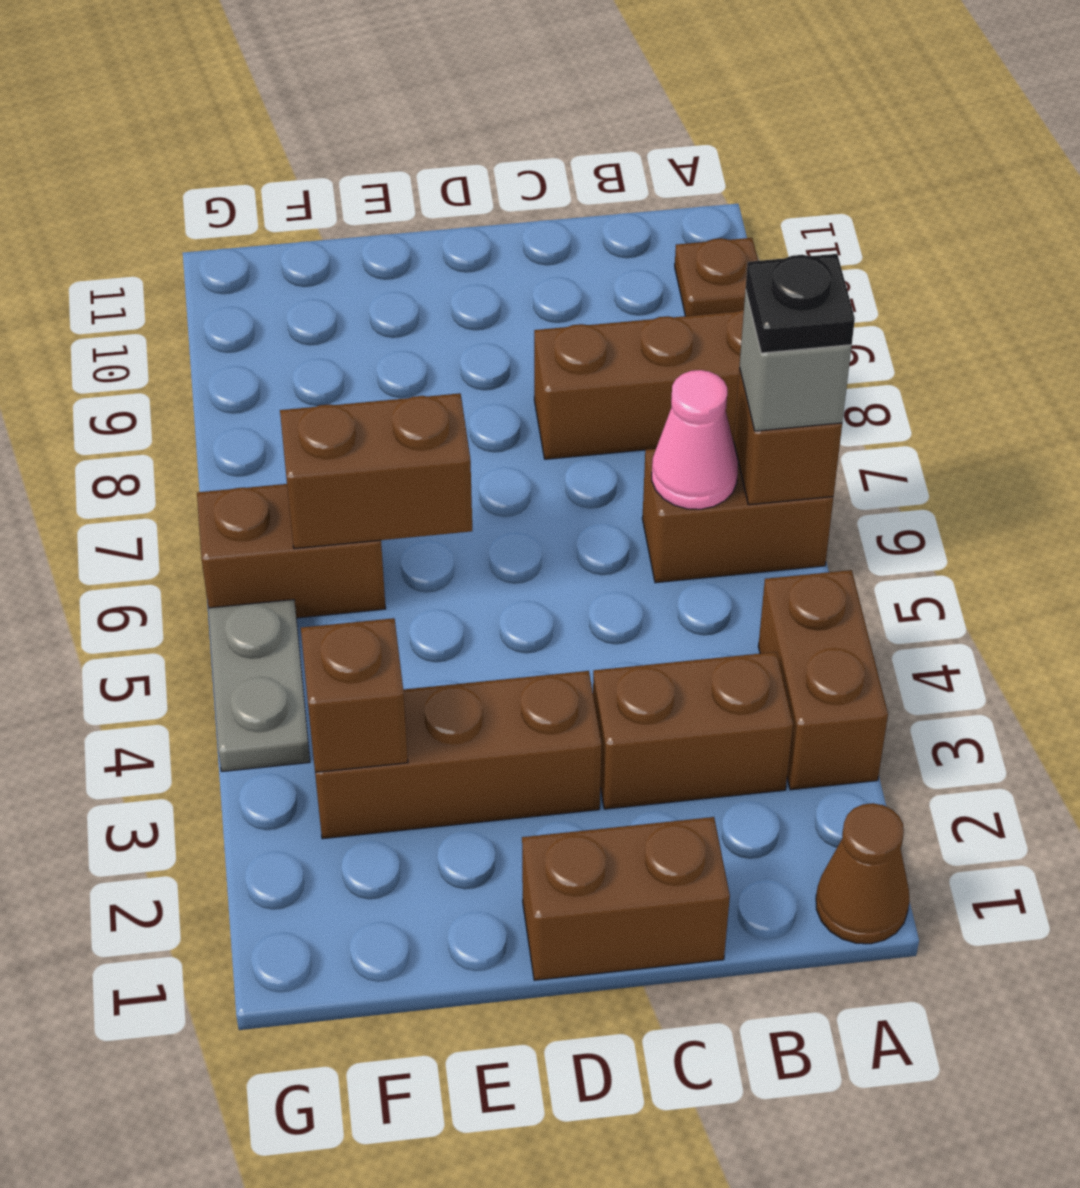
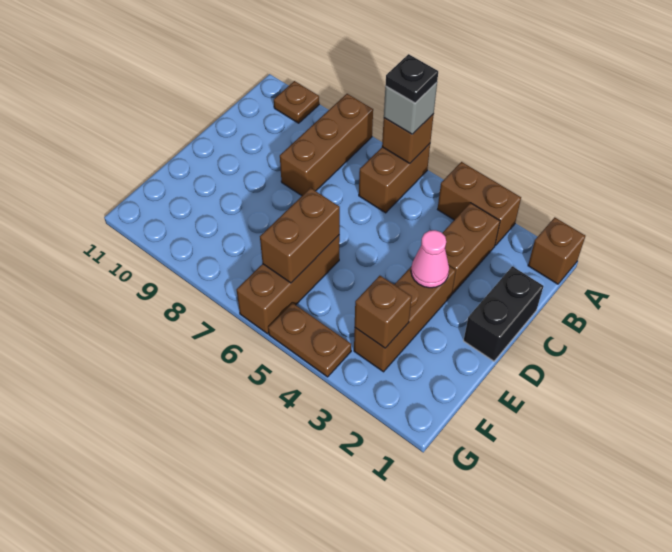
brown 1x1 cone [816,803,910,944] -> brown 1x1 brick [528,217,585,284]
pink 1x1 cone [652,370,738,509] -> pink 1x1 cone moved to [411,230,449,288]
brown 1x2 brick [522,817,730,980] -> black 1x2 brick [464,266,544,361]
brown 1x2 brick [197,484,386,618] -> brown 1x3 brick [237,235,340,334]
grey 1x2 plate [208,600,310,771] -> brown 1x2 plate [268,303,351,377]

